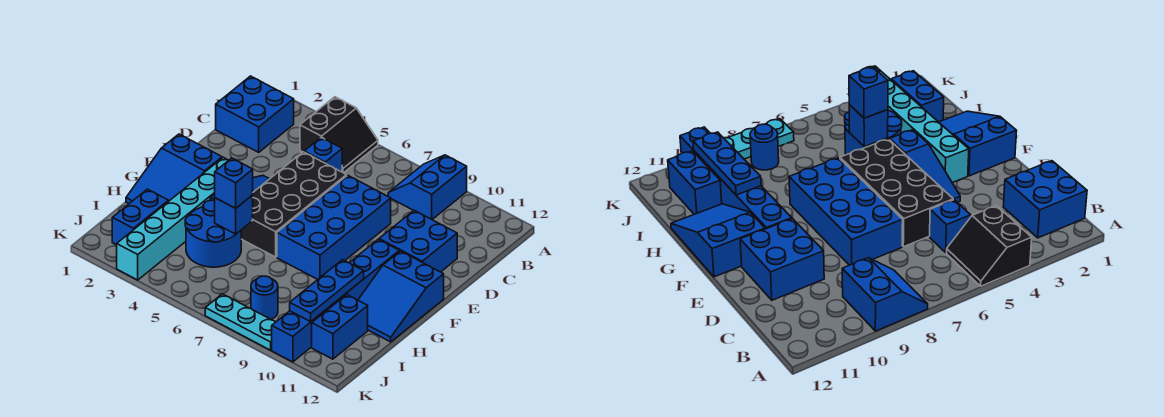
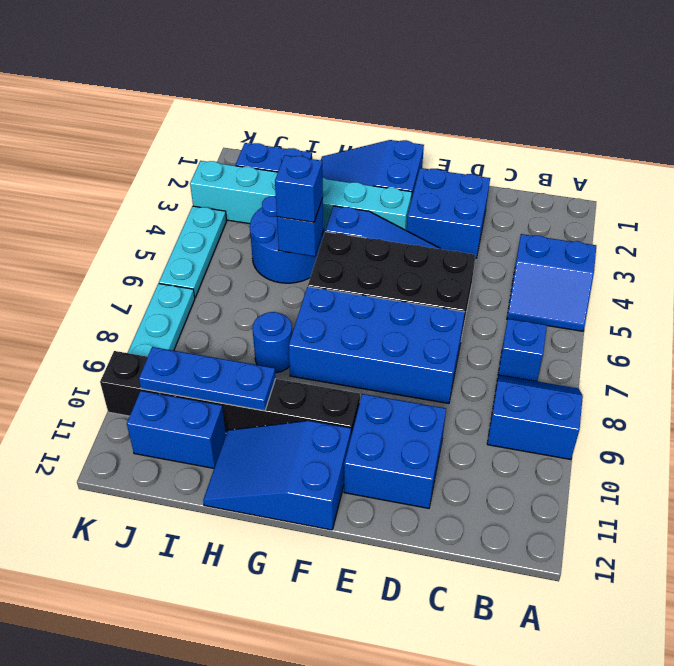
black 2x2 slope [300,97,378,173] -> blue 2x2 slope [507,234,596,331]
blue 2x2 brick [216,76,294,152] -> blue 2x2 brick moved to [407,168,490,258]
blue 1x1 brick [304,137,342,172] -> blue 1x1 brick moved to [498,319,547,381]
blue 1x6 brick [272,239,399,362] -> black 1x6 brick [100,351,360,435]
blue 1x1 round brick [251,276,278,319] -> blue 1x1 round brick moved to [252,312,292,373]
none -> cyan 1x3 plate [159,206,227,297]

